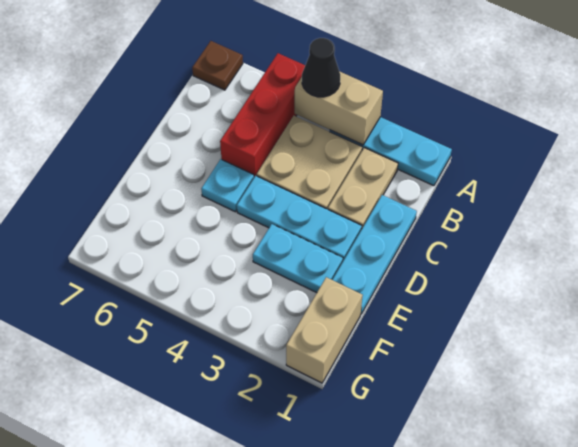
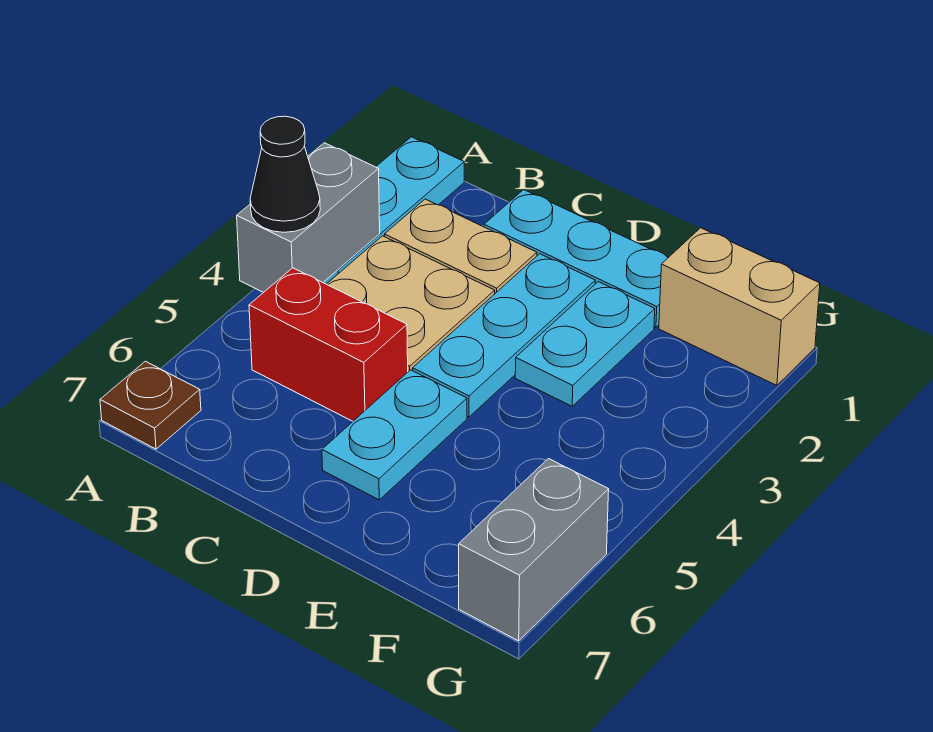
tan 1x2 brick [295,72,383,145] -> grey 1x2 brick [237,143,380,293]
red 1x3 brick [220,53,305,177] -> red 1x2 brick [249,268,408,421]
cyan 1x1 plate [201,159,254,212] -> cyan 1x2 plate [322,370,467,500]
none -> grey 1x2 brick [459,459,609,641]

